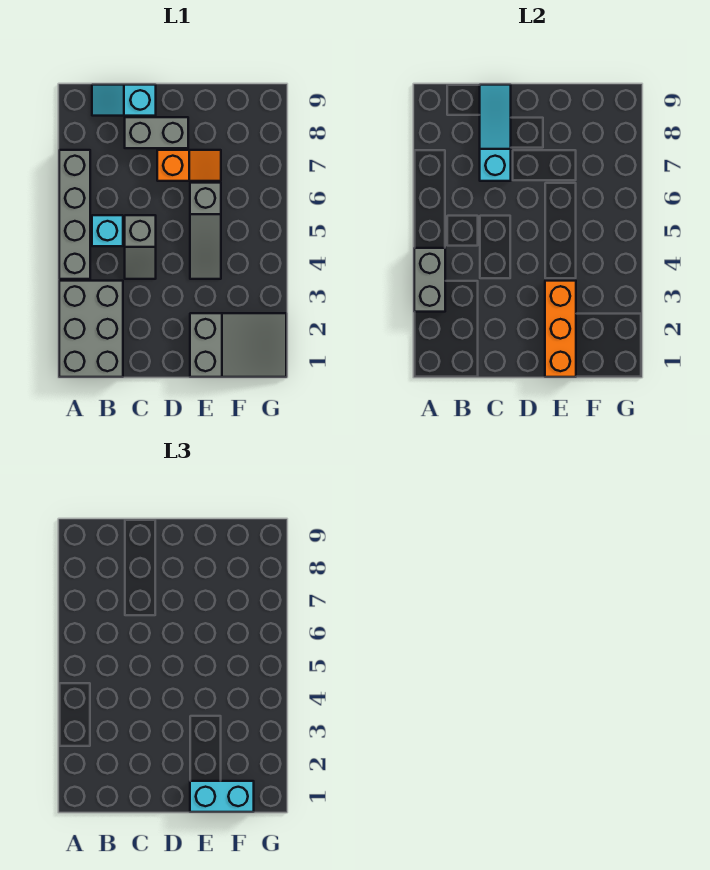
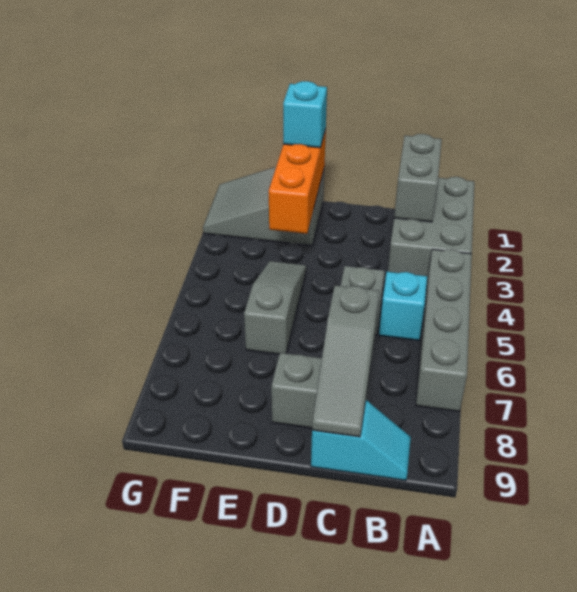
grey 1x2 brick [414,248,445,312] -> grey 1x2 brick moved to [394,134,442,222]
cyan 1x3 slope [480,85,511,181] -> grey 1x3 slope [312,285,380,437]
orange 1x2 slope [157,150,221,181] -> none
cyan 1x2 brick [190,781,254,812] -> cyan 1x1 brick [283,81,327,148]

